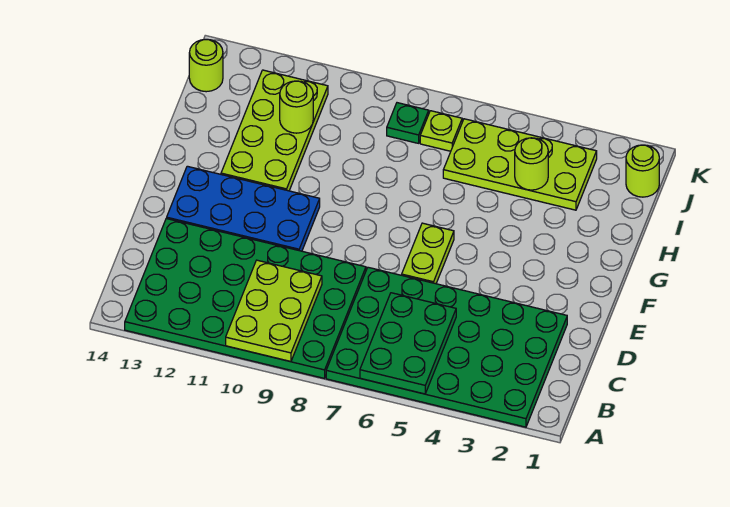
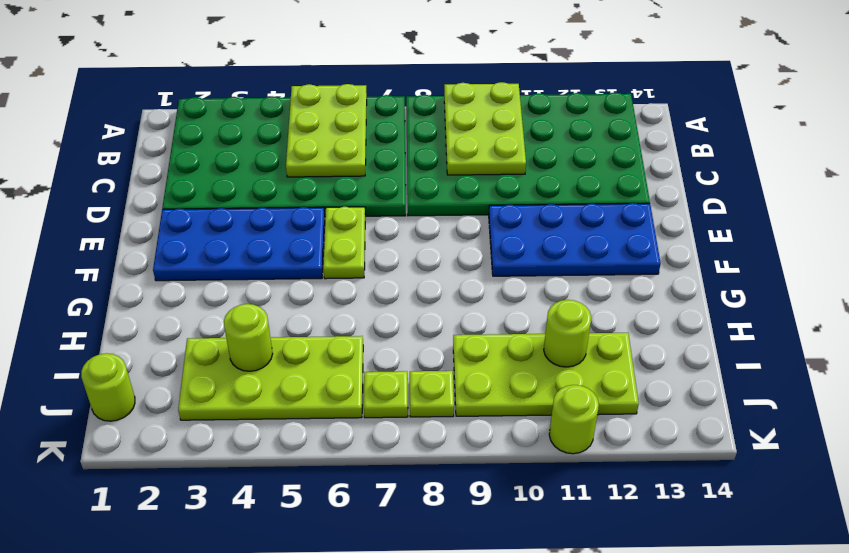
green 2x3 plate [360,293,456,394] -> lime 2x3 plate [286,84,367,177]
none -> blue 2x4 plate [153,207,325,281]
lime 2x4 plate [221,70,328,191] -> lime 2x4 plate turned to [453,333,639,416]
green 1x1 plate [387,103,429,143] -> lime 1x1 plate [410,371,454,417]
lime 1x1 round brick [189,39,223,92] -> lime 1x1 round brick moved to [549,385,599,454]

